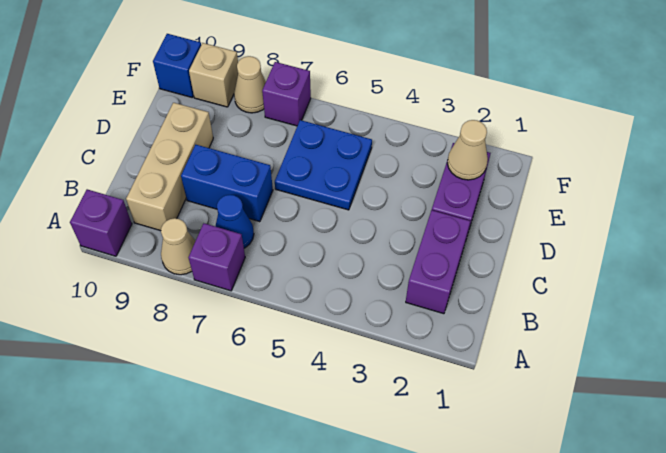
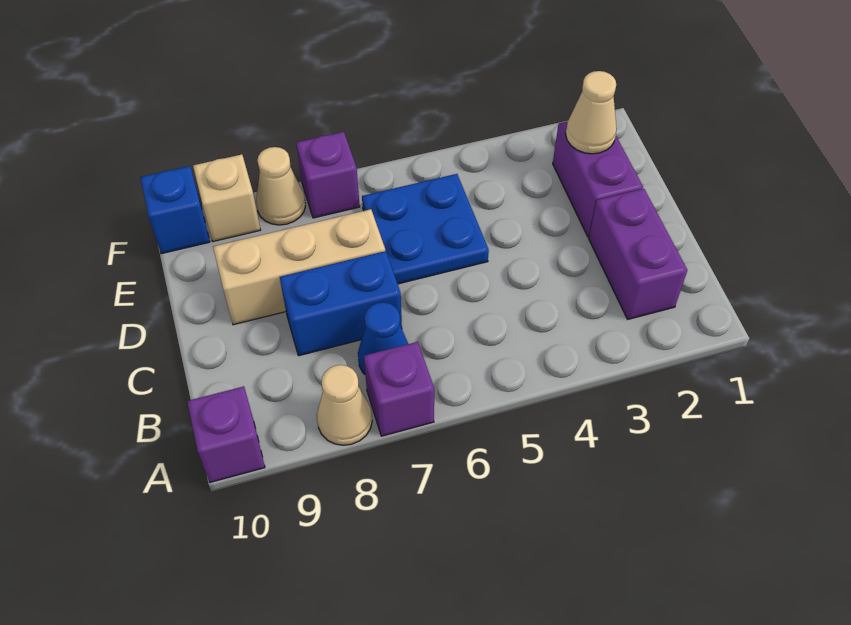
tan 1x3 brick [126,103,213,231] -> tan 1x3 brick turned to [213,209,385,325]

